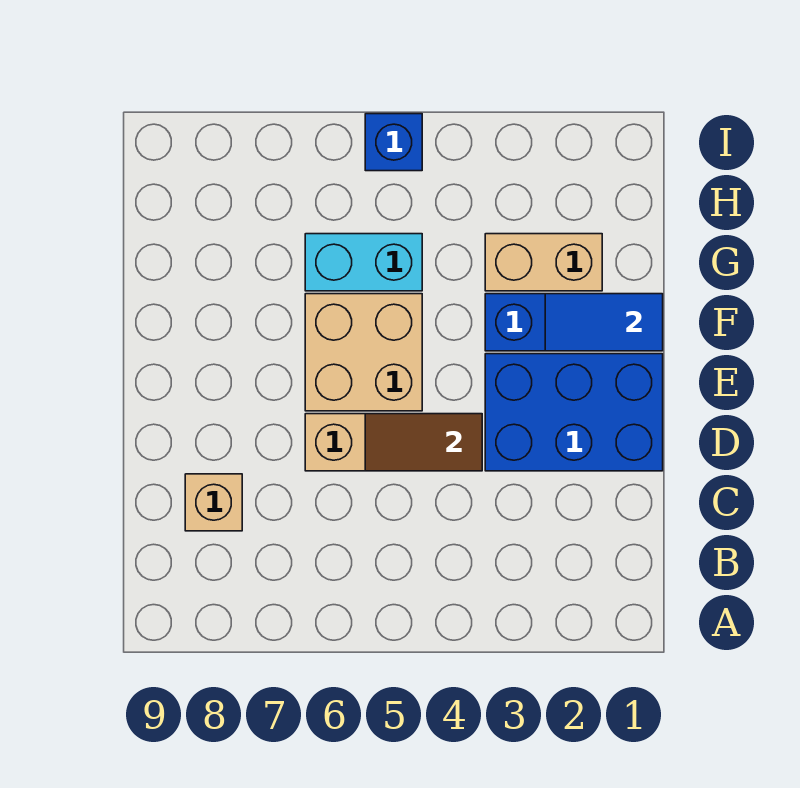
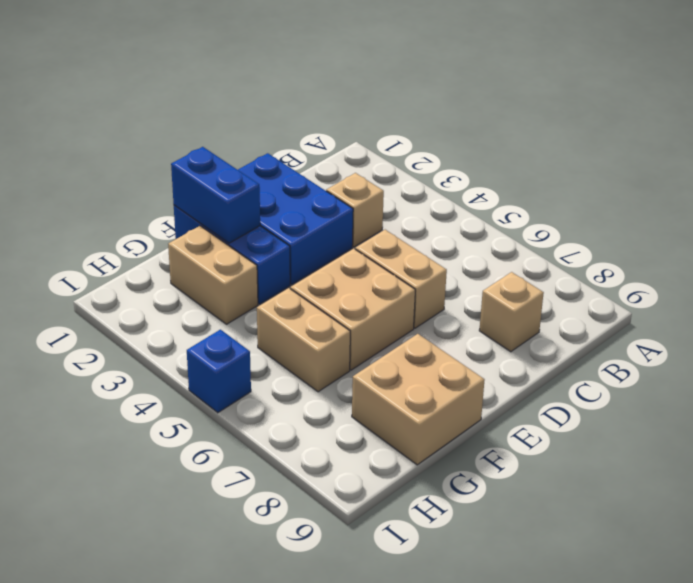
none -> tan 1x1 brick [326,173,384,247]
brown 1x2 tile [365,414,482,471] -> none
blue 1x2 tile [545,294,663,351] -> blue 1x2 brick [171,147,260,243]
none -> tan 2x2 brick [352,334,485,465]
cyan 1x2 brick [305,234,422,291] -> tan 1x2 brick [257,288,350,392]

